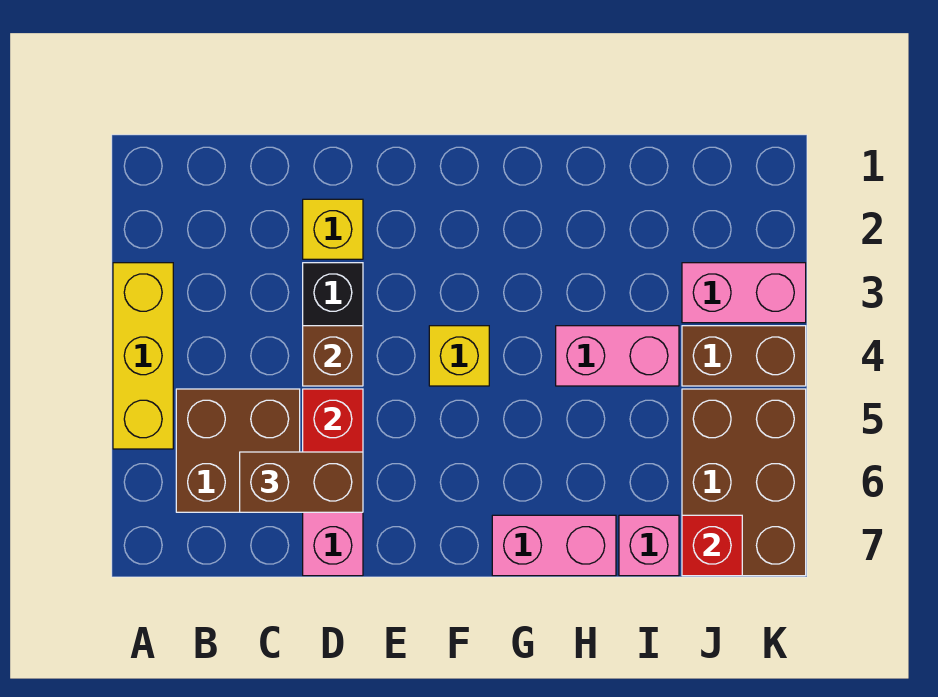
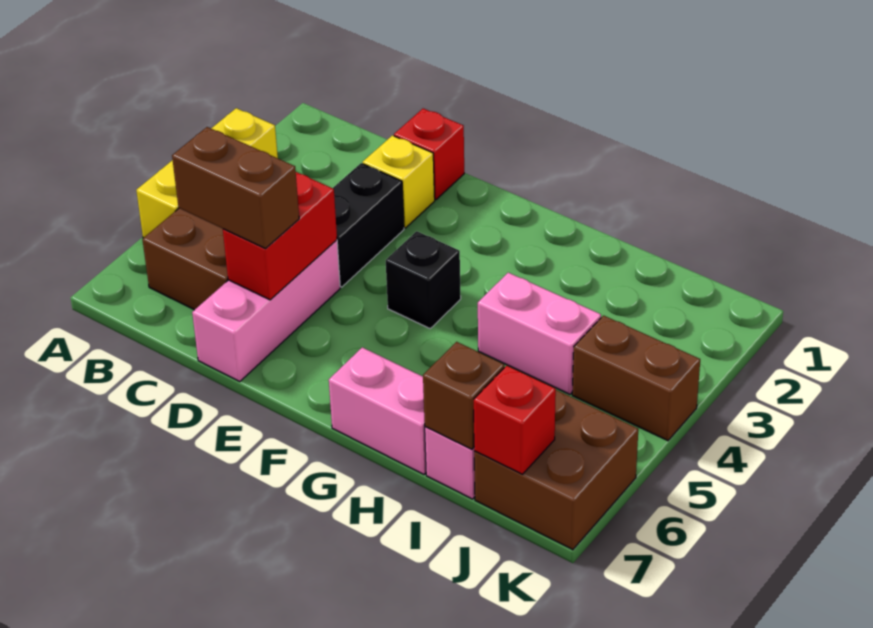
none -> red 1x1 brick [394,109,464,200]
brown 1x1 brick [303,326,363,386] -> brown 1x1 brick moved to [423,342,504,449]
yellow 1x1 brick [429,326,489,386] -> black 1x1 brick [386,231,461,328]
pink 1x2 brick [682,263,806,323] -> none
brown 2x3 brick [682,389,806,576] -> brown 2x2 brick [474,390,638,550]

